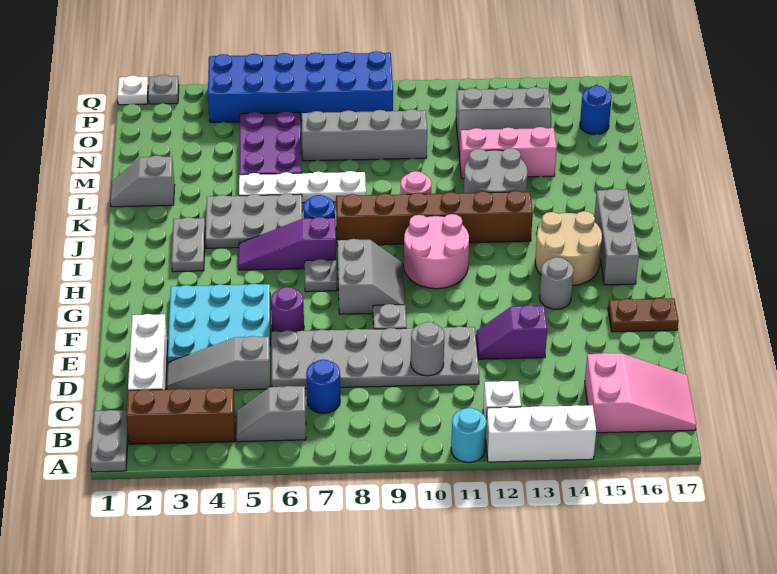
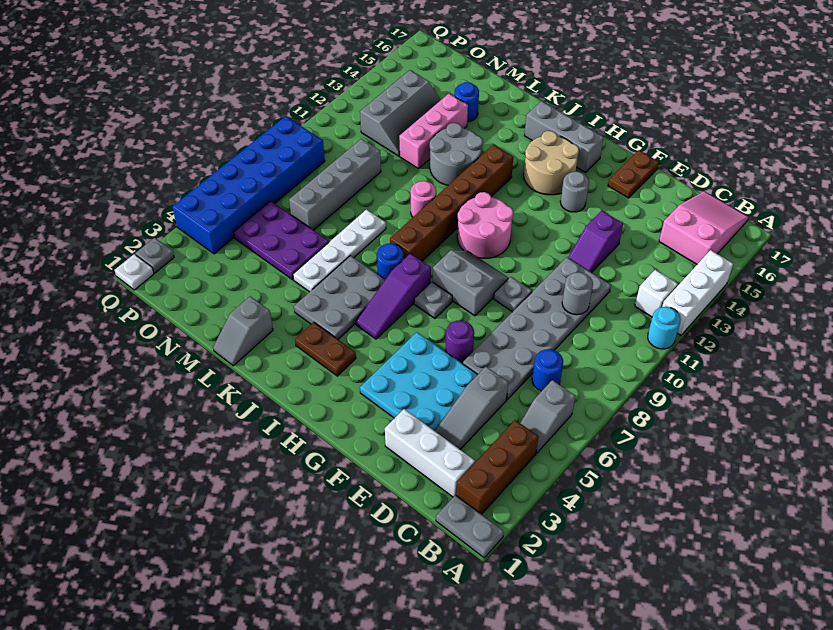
grey 1x2 plate [172,217,205,272] -> brown 1x2 plate [295,322,356,376]
blue 1x1 round brick [580,86,612,135] -> blue 1x1 round brick moved to [455,82,479,122]

